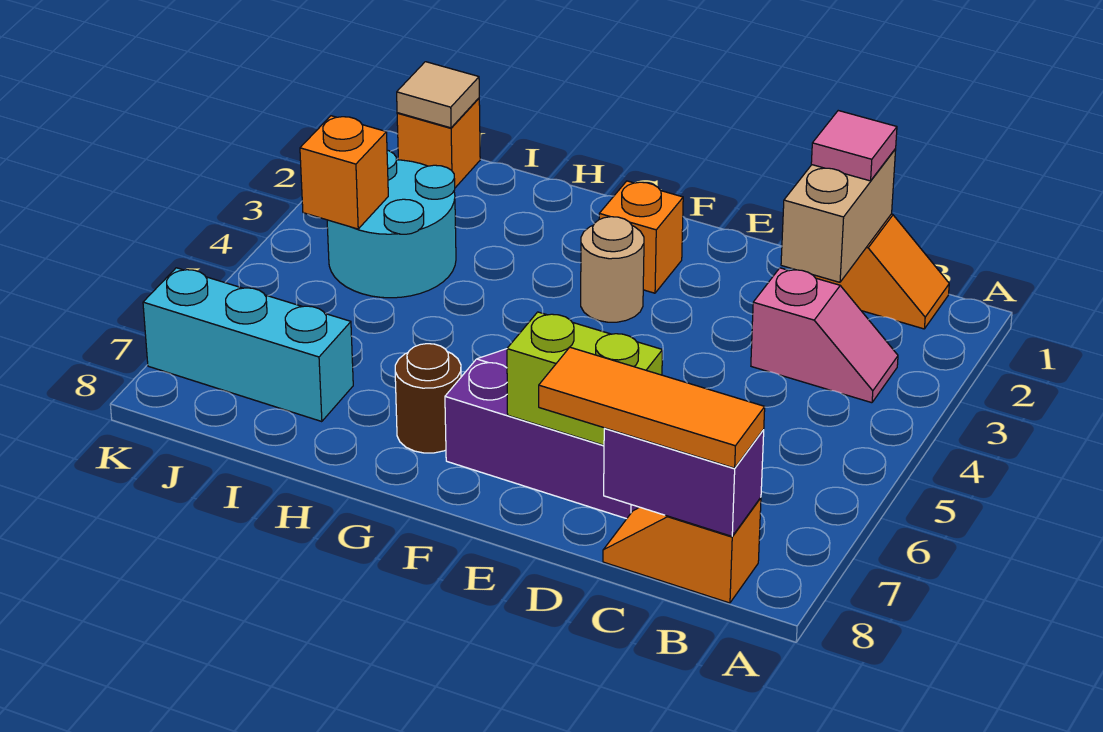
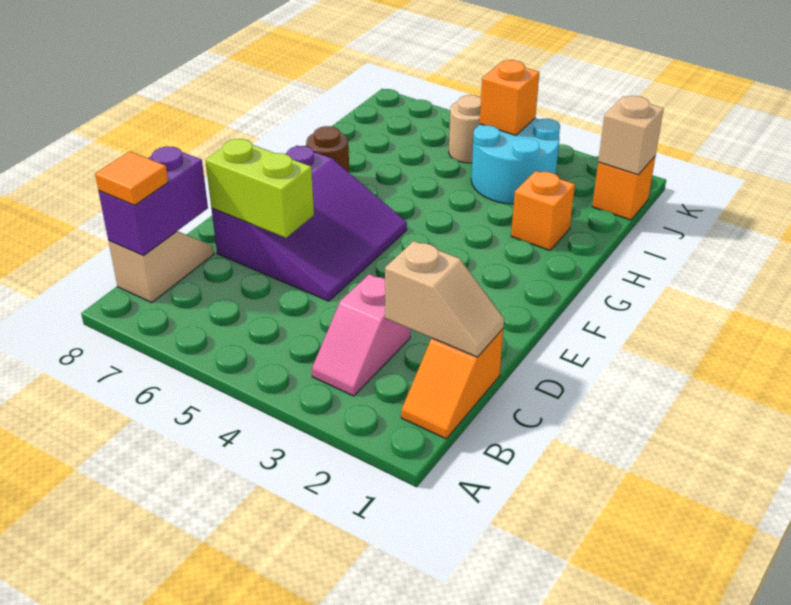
orange 1x2 slope [603,498,761,603] -> tan 1x2 slope [108,231,214,302]
orange 1x3 tile [539,347,765,468] -> orange 1x1 tile [95,151,168,205]
tan 1x2 brick [781,149,896,282] -> tan 1x2 slope [385,241,504,357]
pink 1x1 tile [811,111,897,181] -> none
lime 1x2 brick [507,312,662,445] -> lime 1x2 brick turned to [205,139,314,238]
orange 1x1 brick [599,181,683,293] -> orange 1x1 brick moved to [511,171,575,251]
tan 1x1 round brick [581,217,644,322] -> tan 1x1 round brick moved to [449,95,481,163]
cyan 1x3 brick [143,268,353,422] -> none
tan 1x1 tile [397,62,479,128] -> tan 1x1 brick [598,96,664,175]

